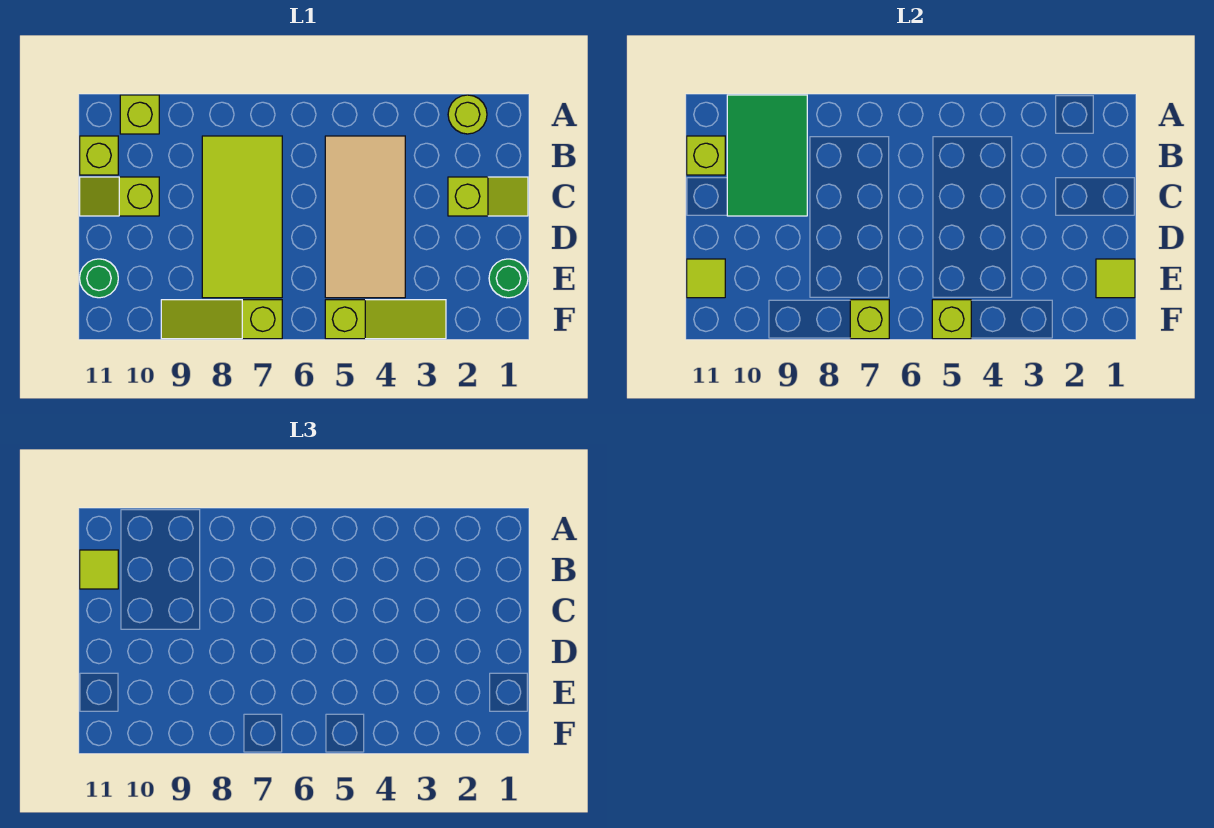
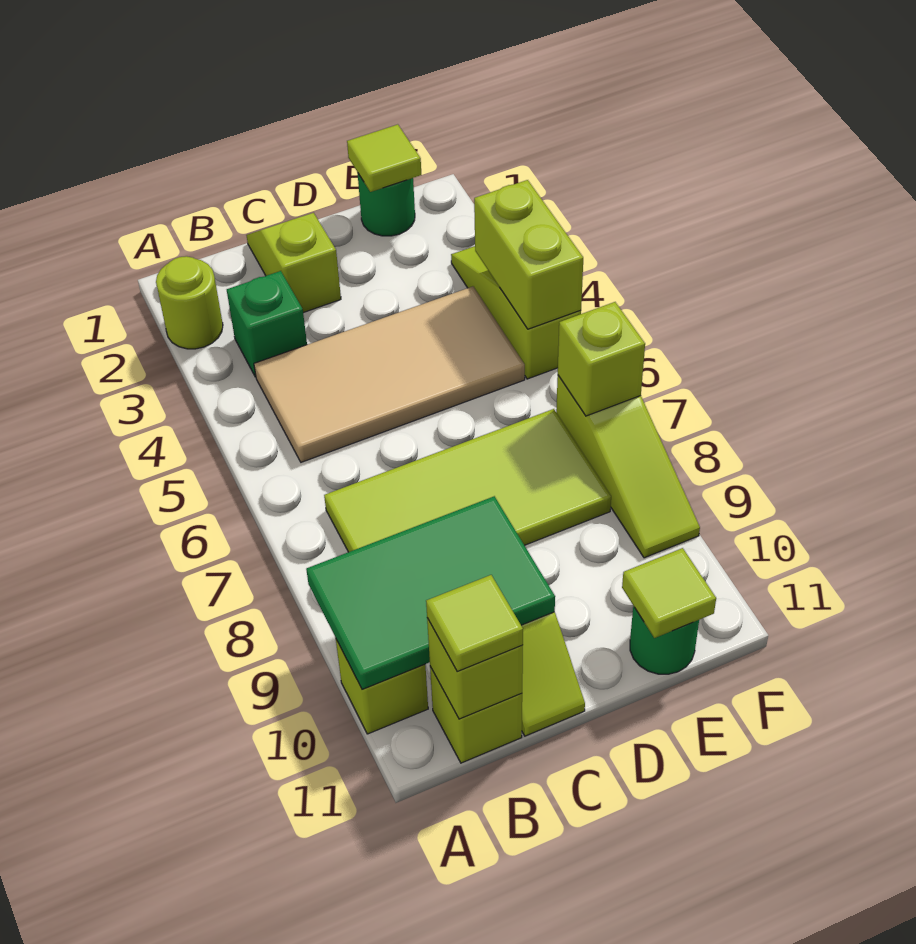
none -> green 1x1 brick [227,271,307,377]
lime 1x1 brick [932,300,971,339] -> lime 1x2 brick [474,180,583,329]

